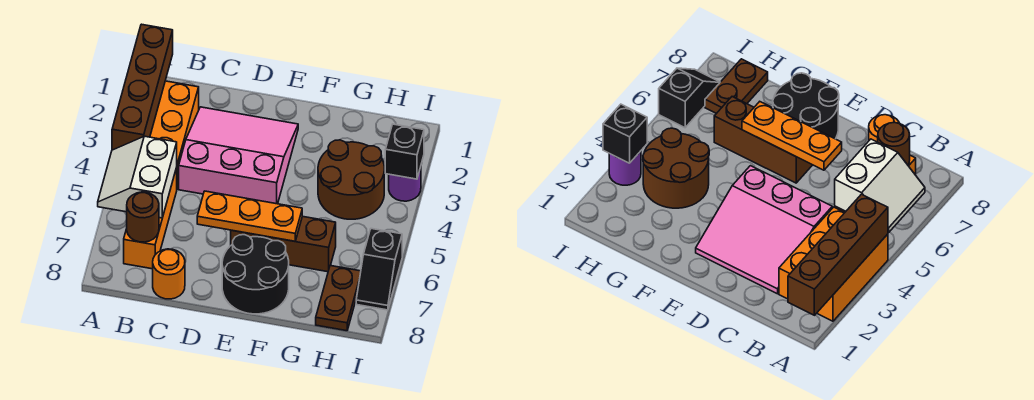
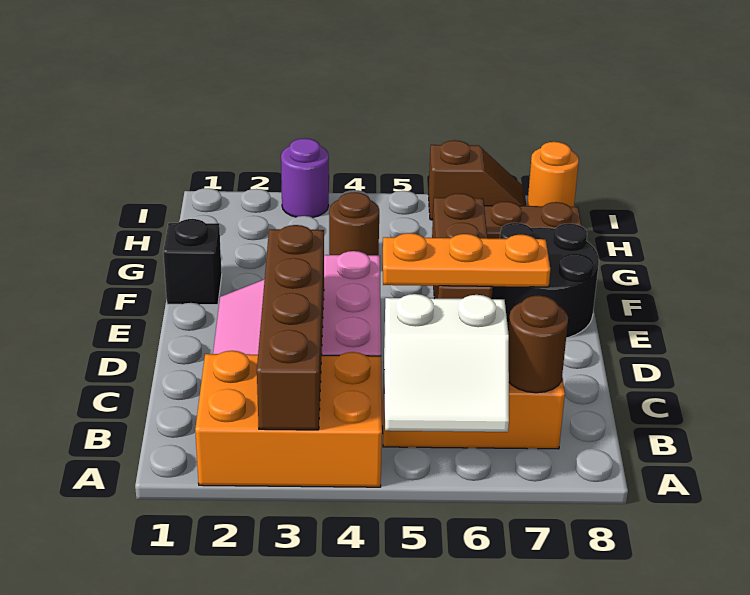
brown 1x4 brick [112,24,173,150] -> brown 1x4 brick turned to [257,225,324,430]
orange 1x1 round brick [153,249,185,299] -> orange 1x1 round brick moved to [527,142,579,207]
orange 1x3 plate [197,191,302,241] -> orange 1x3 plate turned to [383,233,550,287]
brown 2x2 round brick [318,140,384,219] -> brown 1x1 round brick [329,192,379,255]
black 1x1 brick [385,124,424,179] -> black 1x1 brick moved to [163,219,222,305]
black 1x2 slope [356,229,402,310] -> brown 1x2 slope [428,140,526,220]

